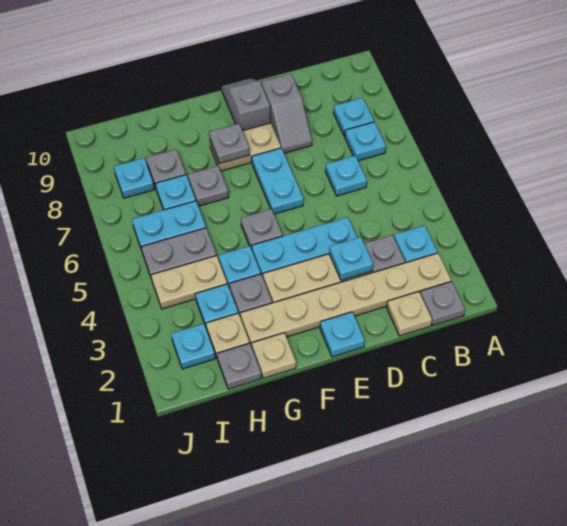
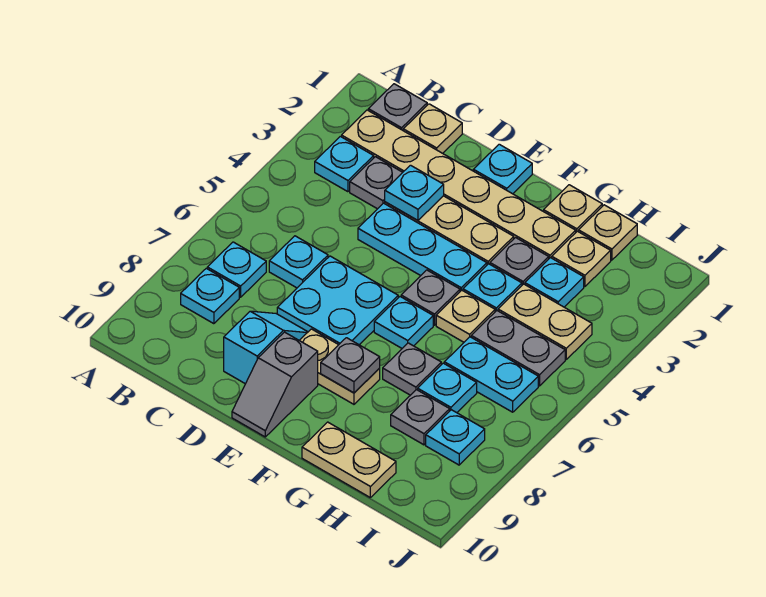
grey 1x2 slope [261,74,312,153] -> cyan 1x2 slope [224,311,308,384]
cyan 1x2 plate [252,148,303,214] -> cyan 2x2 plate [277,256,398,345]
none -> tan 1x1 plate [436,290,495,342]
none -> tan 1x2 plate [302,422,396,497]
grey 1x1 plate [217,343,261,389] -> tan 1x1 plate [579,205,637,260]
cyan 1x1 plate [171,324,215,369] -> cyan 1x1 plate moved to [374,297,433,348]

